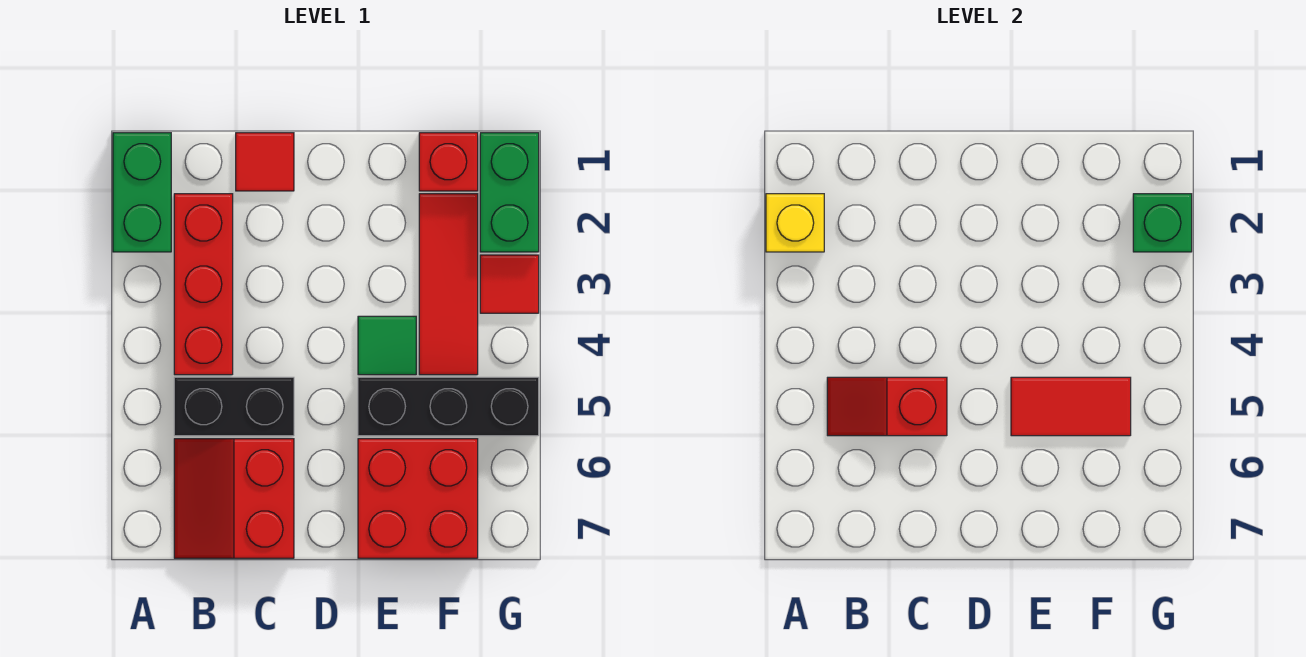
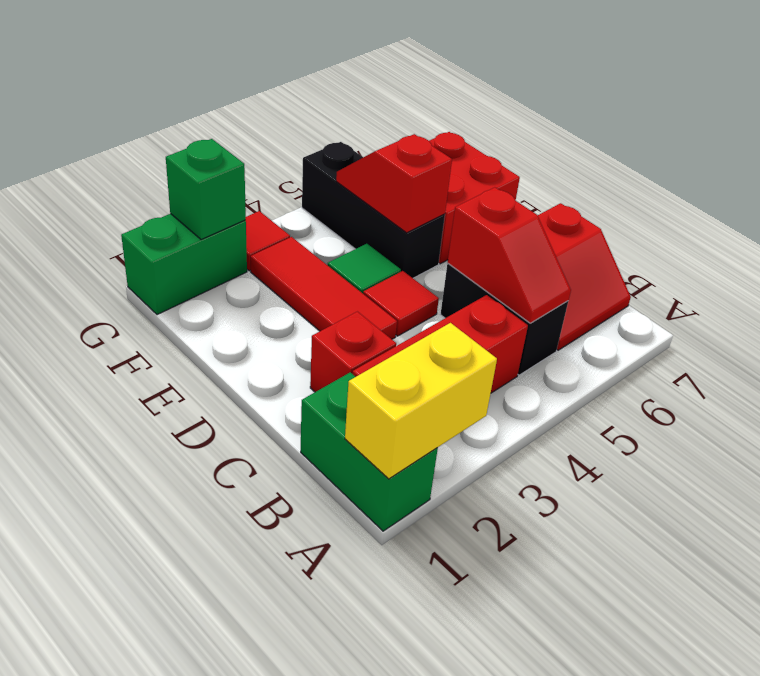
green 1x2 brick [113,133,171,252] -> green 1x2 brick turned to [301,372,438,531]
yellow 1x1 brick [766,194,824,252] -> yellow 1x2 brick [345,323,497,479]
red 1x1 tile [236,133,294,191] -> red 1x1 tile moved to [363,271,439,336]
red 1x2 tile [1011,377,1131,436] -> red 1x2 slope [336,134,452,233]
red 1x1 brick [419,133,478,191] -> red 1x1 brick moved to [310,312,396,392]
red 1x3 tile [419,194,478,375] -> red 1x3 tile turned to [250,237,397,339]

